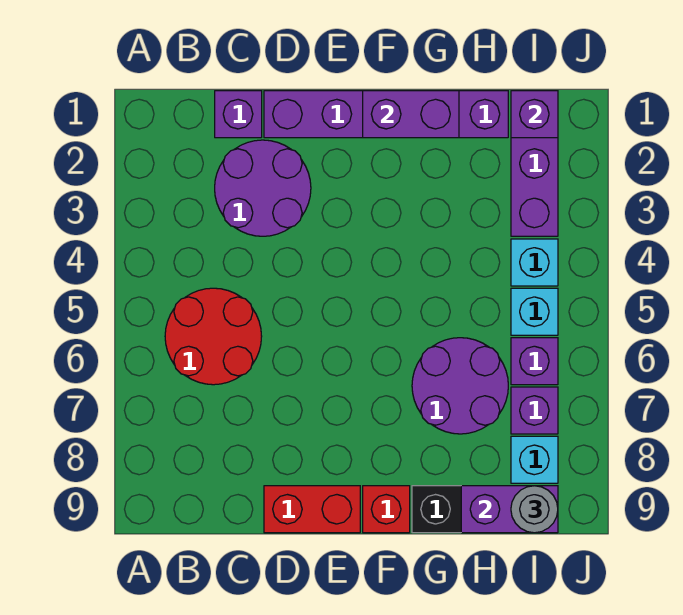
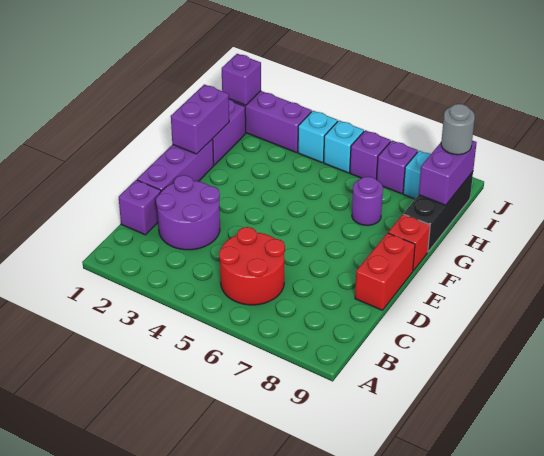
purple 2x2 round brick [412,338,508,434] -> purple 1x1 round brick [352,177,383,226]

